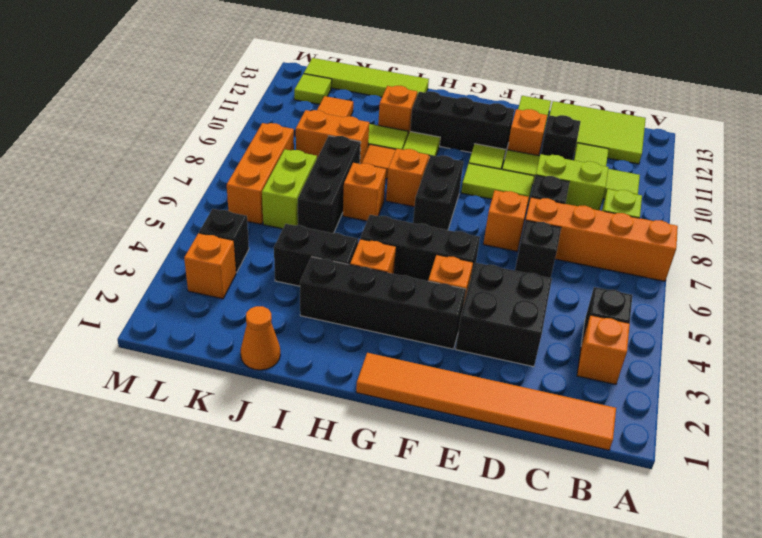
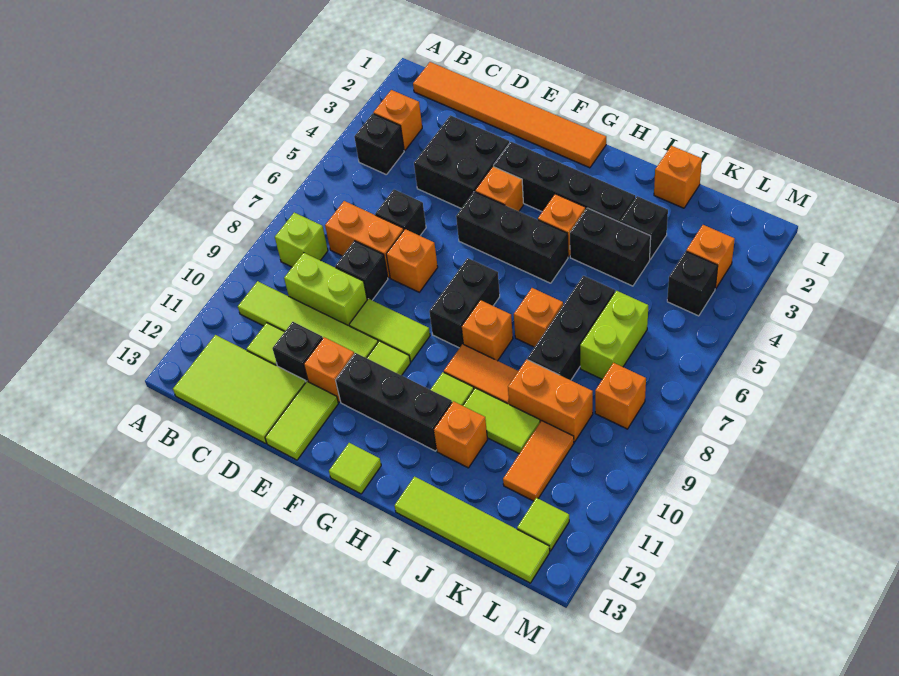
orange 1x4 brick [526,197,678,281] -> orange 1x2 brick [325,201,404,278]
none -> lime 1x1 tile [329,443,381,494]
orange 1x1 cone [241,306,280,370] -> orange 1x1 brick [654,146,702,208]
none -> black 1x1 brick [620,196,668,259]
orange 1x3 brick [227,123,294,224] -> orange 1x1 brick [595,363,646,429]

